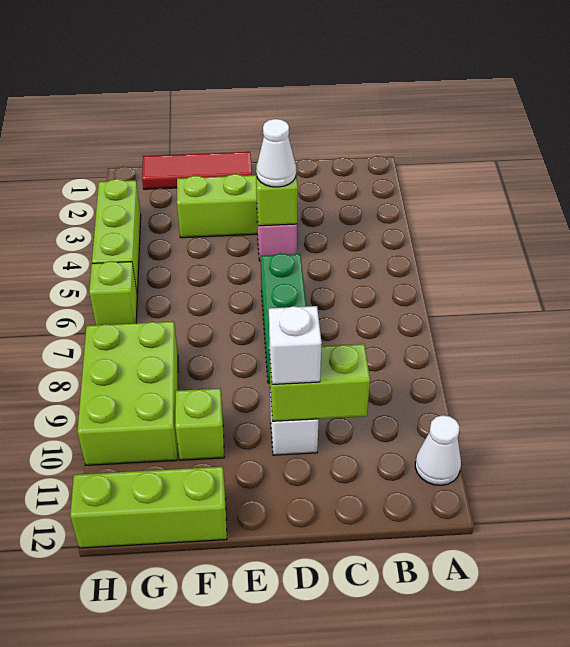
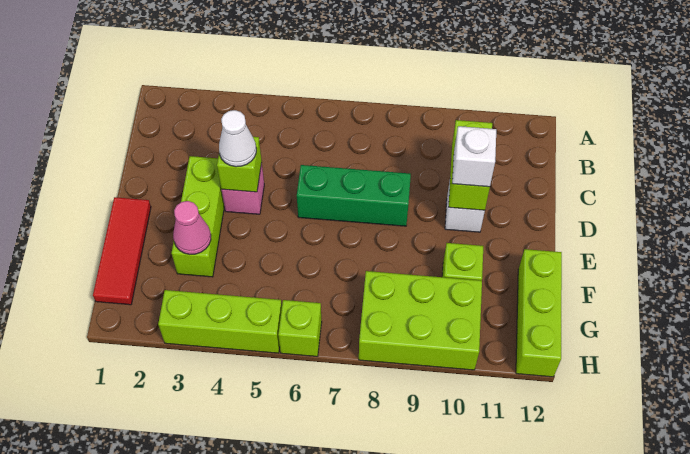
white 1x1 cone [415,415,461,485] -> none
none -> pink 1x1 cone [173,201,211,255]

